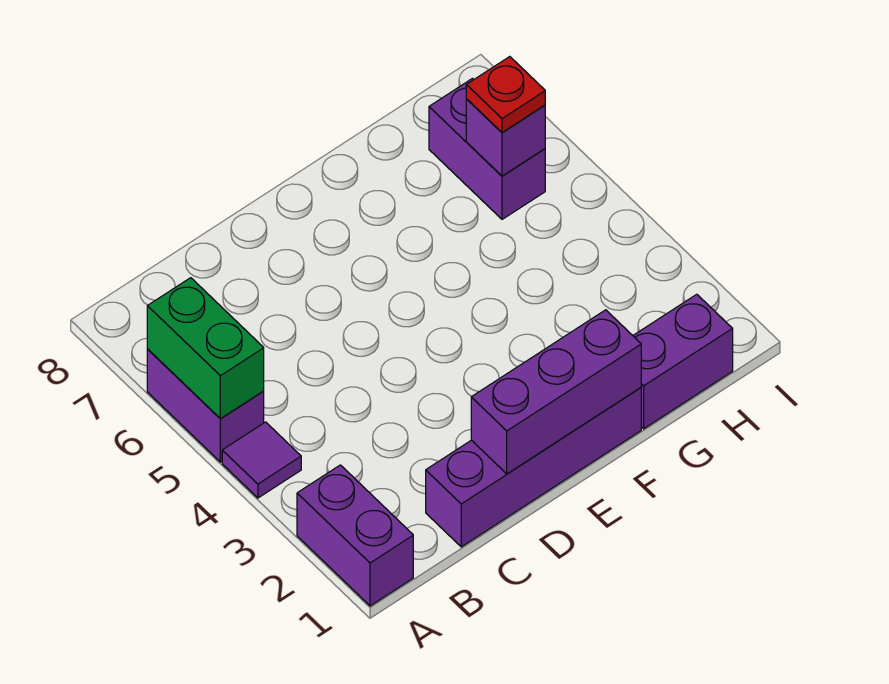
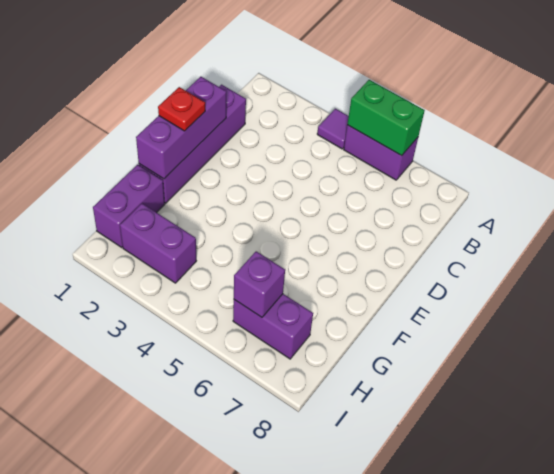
purple 1x2 brick [297,465,413,606] -> purple 1x2 brick moved to [120,203,196,283]
red 1x1 plate [466,57,545,132] -> red 1x1 plate moved to [158,87,205,131]

